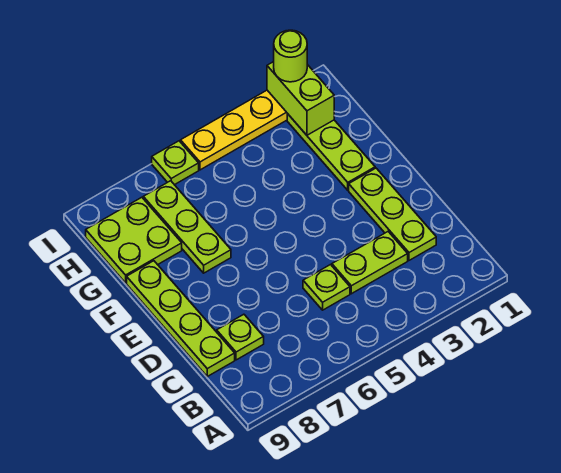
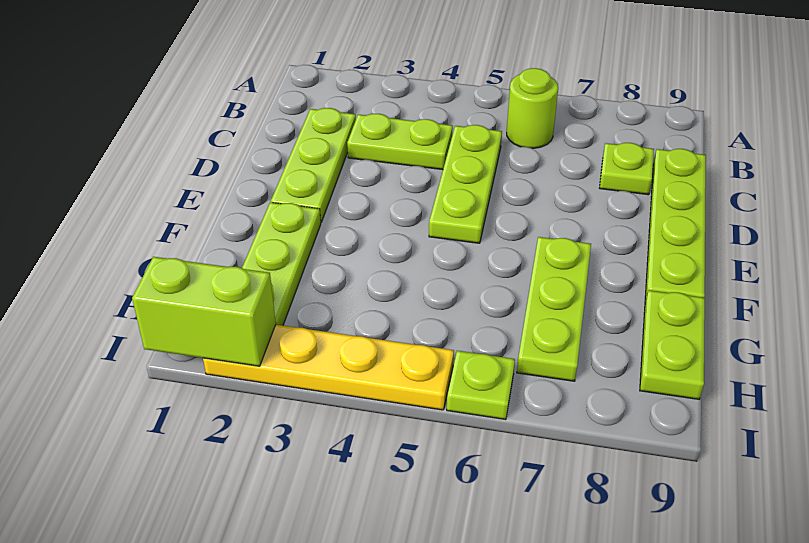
lime 1x1 plate [303,265,350,310] -> lime 1x3 plate [429,125,502,243]
lime 2x2 plate [86,197,182,283] -> lime 1x2 plate [640,290,705,399]
lime 1x2 brick [267,62,334,135] -> lime 1x2 brick turned to [132,257,276,366]
lime 1x1 round brick [274,30,307,82] -> lime 1x1 round brick moved to [507,68,558,148]

